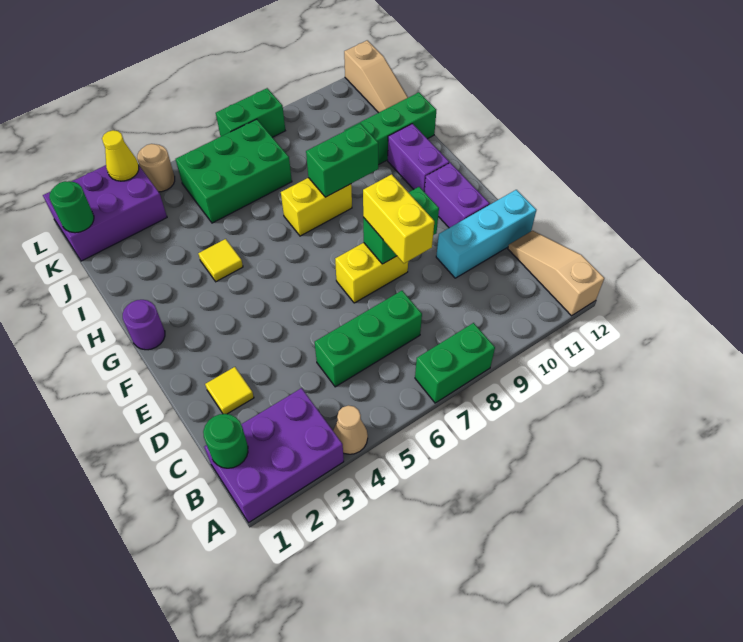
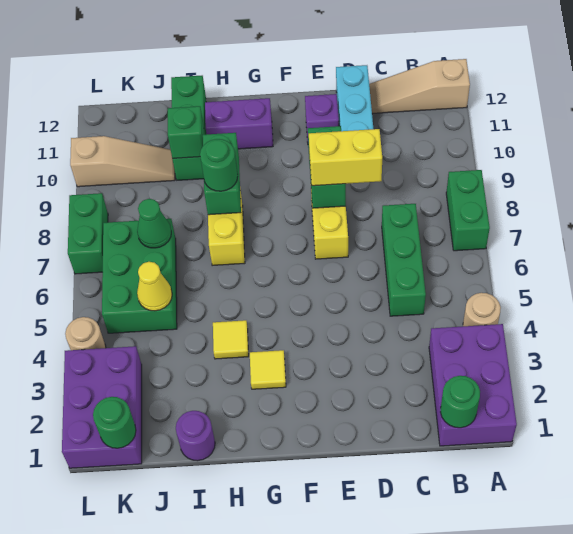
tan 1x1 cone [333,405,368,454] -> tan 1x1 round brick [463,293,501,326]
yellow 1x1 tile [205,367,254,414] -> yellow 1x1 tile moved to [250,350,286,389]
purple 1x2 brick [424,163,490,228] -> purple 1x1 brick [305,94,339,142]
purple 1x1 round brick [123,300,165,350] -> purple 1x1 round brick moved to [176,411,215,461]
none -> green 1x1 round brick [200,139,238,191]
none -> green 1x1 brick [168,106,204,158]
none -> green 1x1 cone [137,199,171,248]
tan 1x3 slope [344,40,408,113] -> tan 1x3 slope moved to [70,136,175,187]
yellow 1x1 cone [102,130,139,181] -> yellow 1x1 cone moved to [137,262,172,311]

